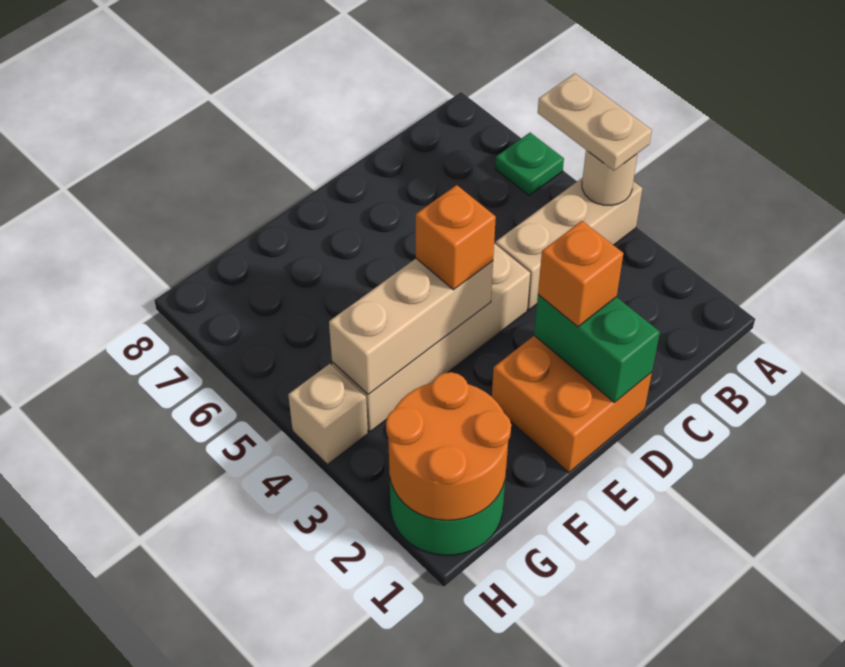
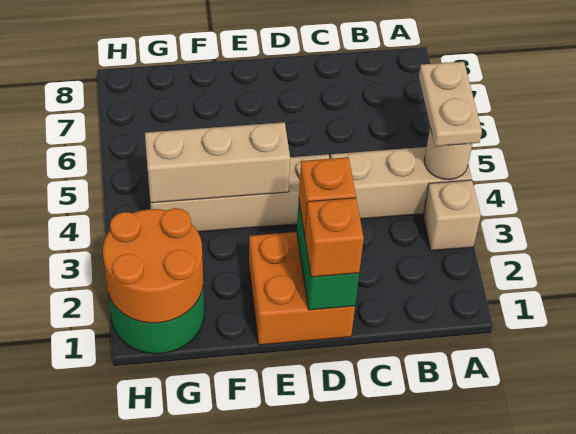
green 1x1 plate [496,133,564,196] -> none
orange 1x1 brick [416,185,496,290] -> orange 1x1 brick moved to [305,198,364,277]
tan 1x1 brick [288,364,368,464] -> tan 1x1 brick moved to [423,180,481,251]

